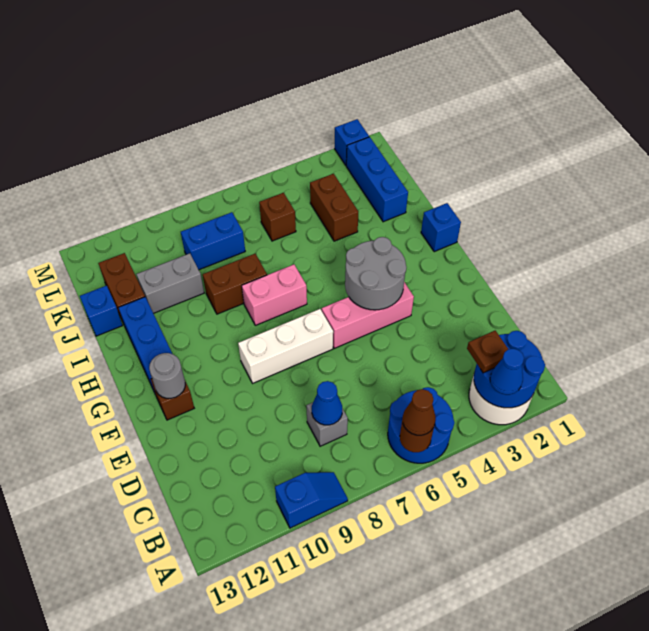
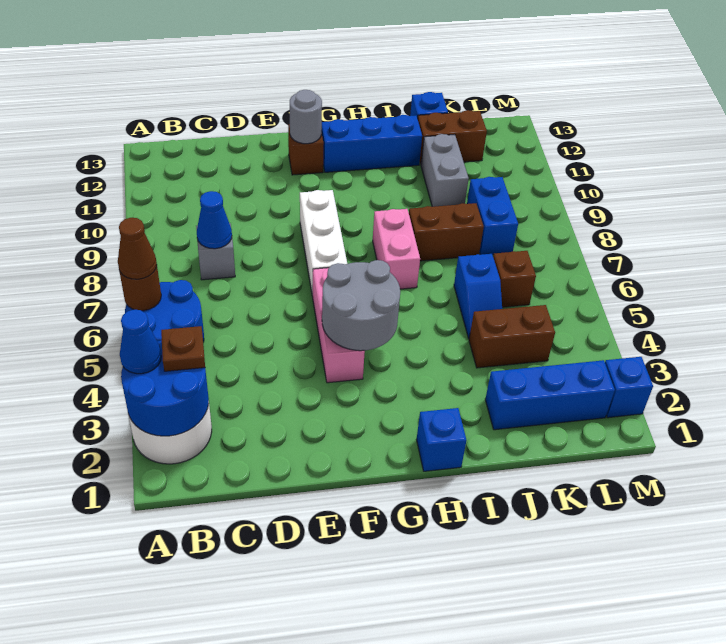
blue 1x2 slope [275,472,348,528] -> blue 1x2 slope moved to [454,254,502,338]
brown 1x2 brick [203,254,267,314] -> brown 1x2 brick turned to [409,203,484,261]

